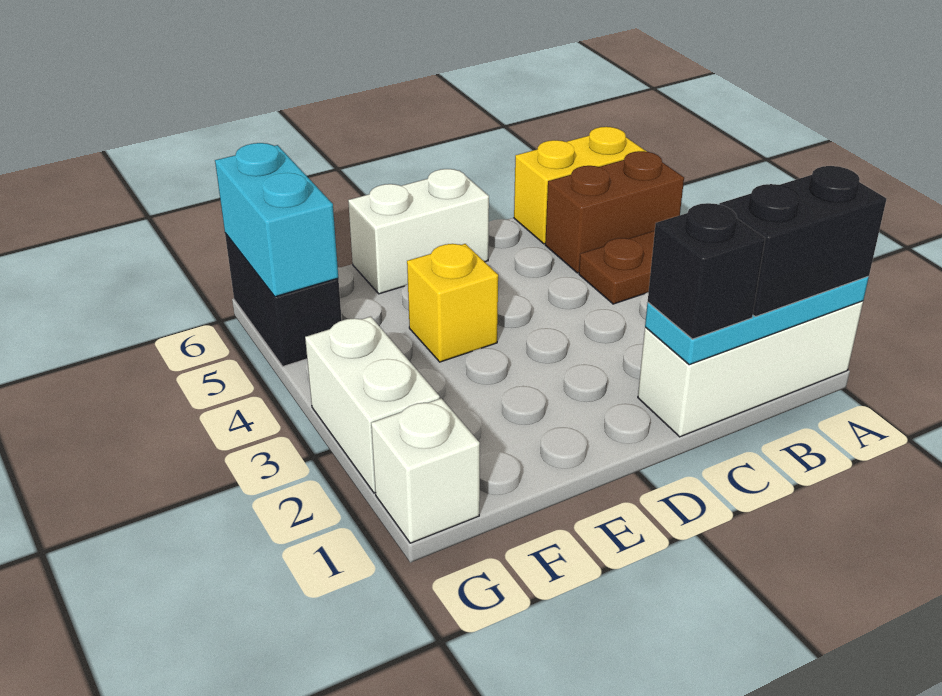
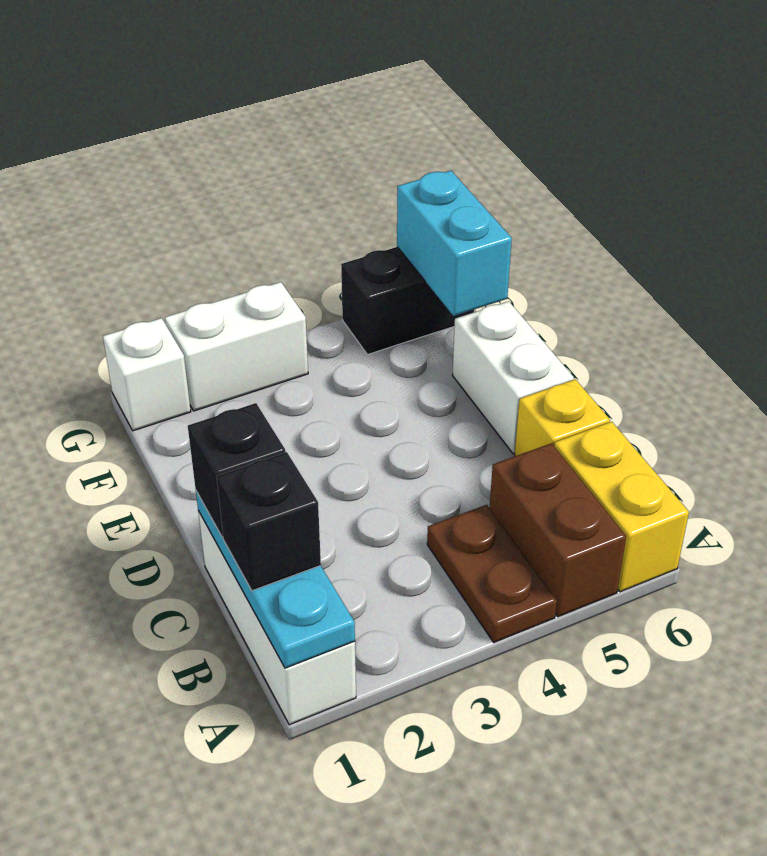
black 1x2 brick [719,166,886,317] -> black 1x1 brick [217,452,321,591]
yellow 1x1 brick [407,244,498,362] -> yellow 1x1 brick moved to [515,379,610,456]
cyan 1x2 brick [215,143,338,297] -> cyan 1x2 brick turned to [397,171,512,316]

